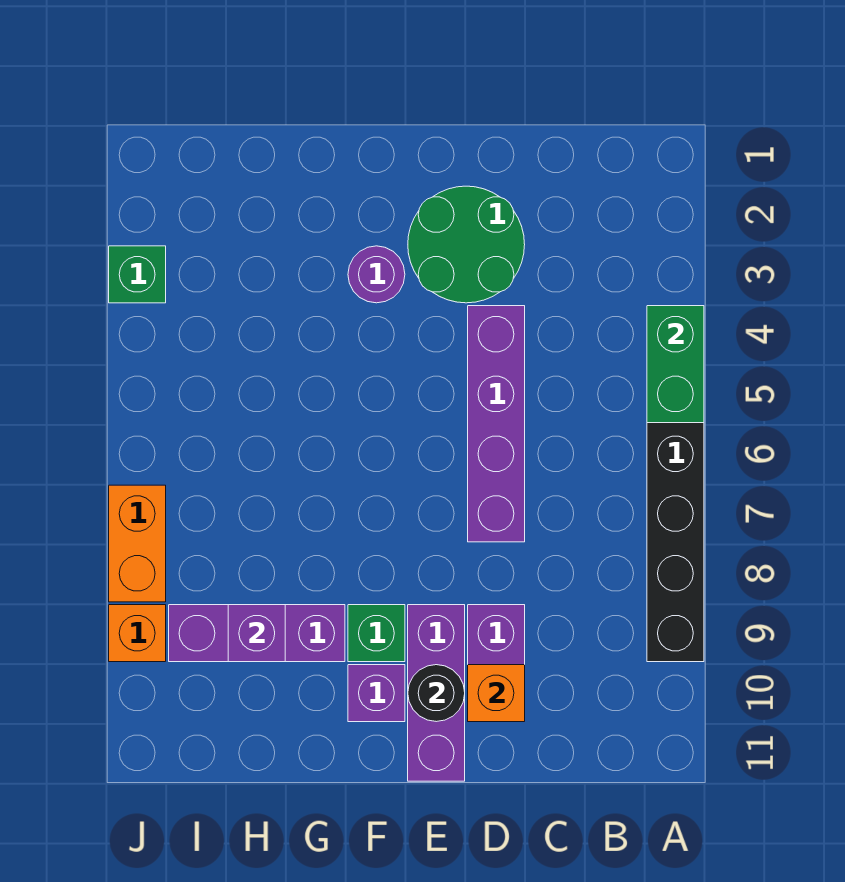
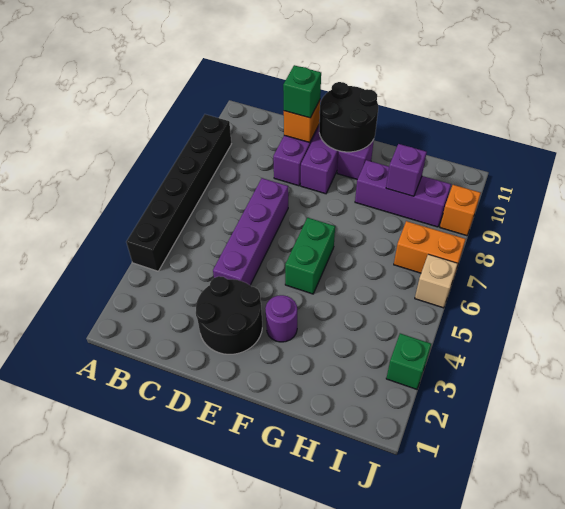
green 1x2 brick [647,306,704,423] -> green 1x2 brick moved to [285,218,335,294]
green 2x2 round brick [408,186,525,303] -> black 2x2 round brick [196,276,262,354]
black 1x1 round brick [408,665,465,722] -> black 2x2 round brick [319,82,378,152]
green 1x1 brick [348,605,405,662] -> green 1x1 brick moved to [283,65,321,118]
none -> tan 1x1 brick [415,254,458,308]
orange 1x2 brick [109,485,166,602] -> orange 1x2 brick turned to [394,221,466,273]

